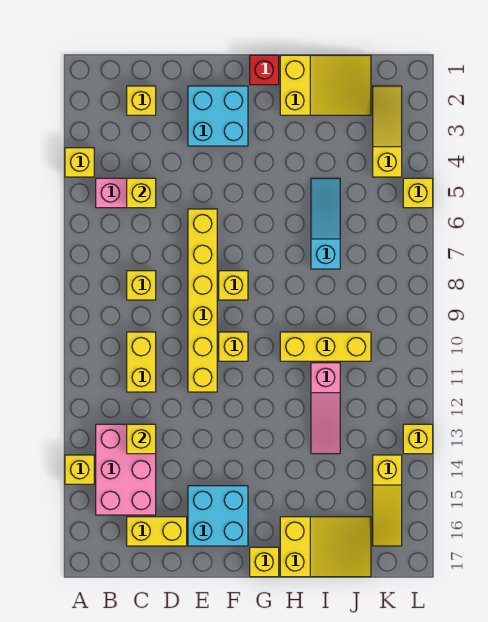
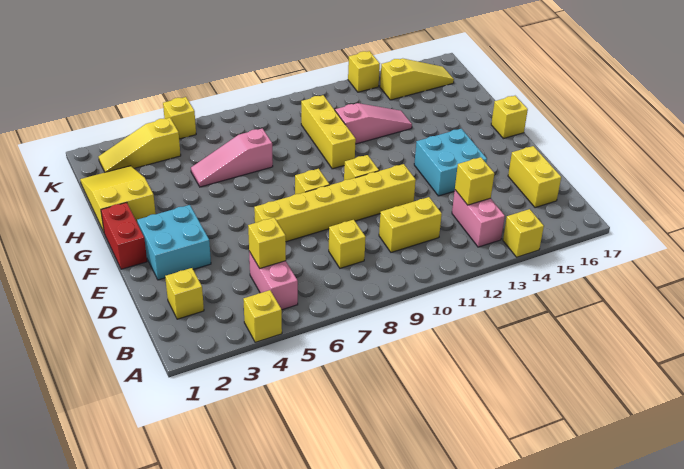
pink 2x3 brick [96,424,156,515] -> pink 1x2 brick [452,190,505,247]
cyan 2x2 brick [188,486,248,546] -> cyan 2x2 brick moved to [414,129,487,196]
red 1x1 brick [250,55,279,85] -> red 1x2 brick [101,202,147,269]
yellow 2x3 slope [280,517,371,577] -> none
cyan 1x3 slope [311,178,340,269] -> pink 1x3 slope [191,128,273,187]

